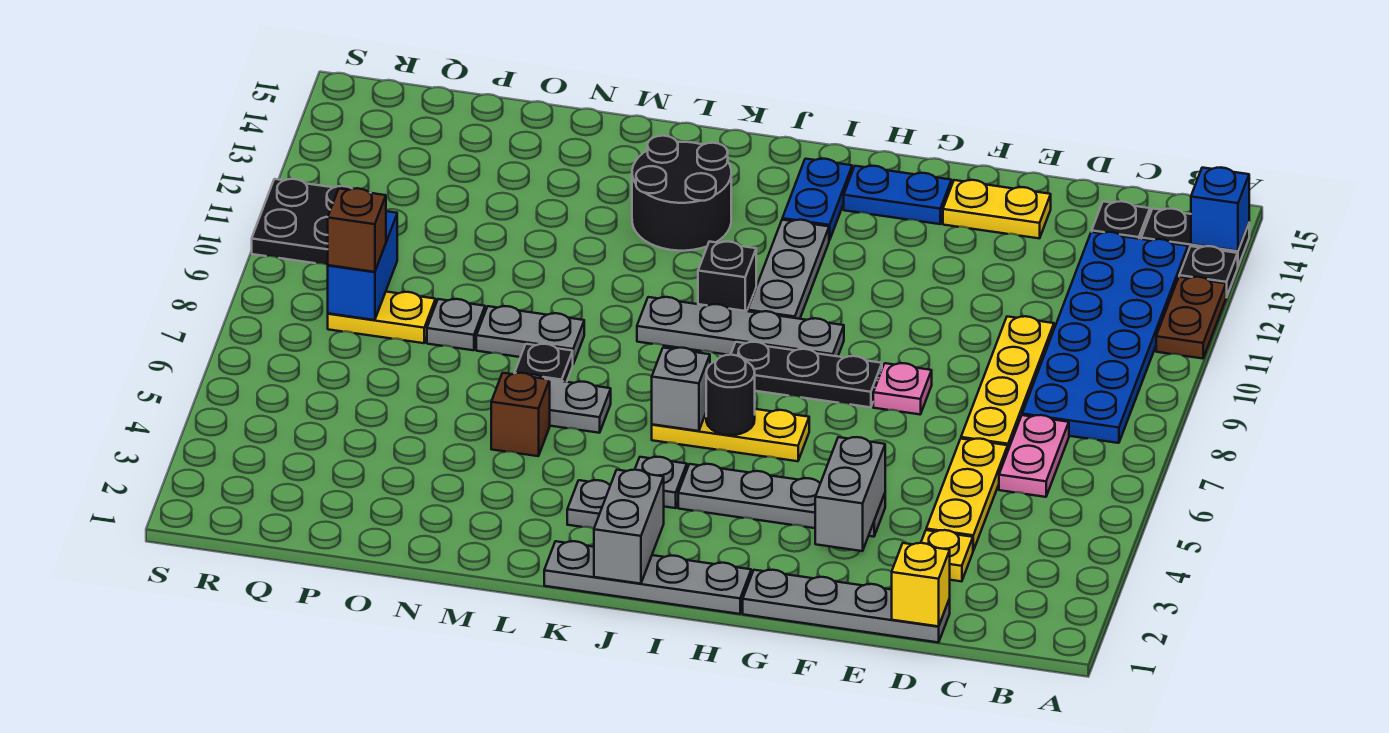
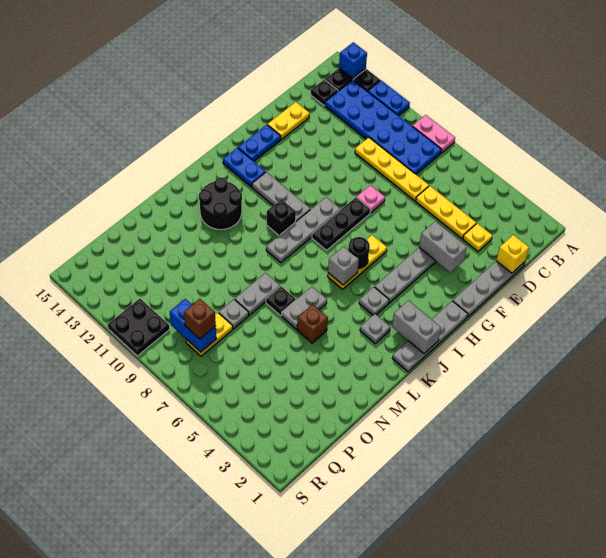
brown 1x2 plate [1156,277,1226,359] -> blue 1x2 plate [368,81,410,116]
pink 1x2 plate [999,415,1069,497] -> pink 1x2 plate moved to [413,115,455,153]

